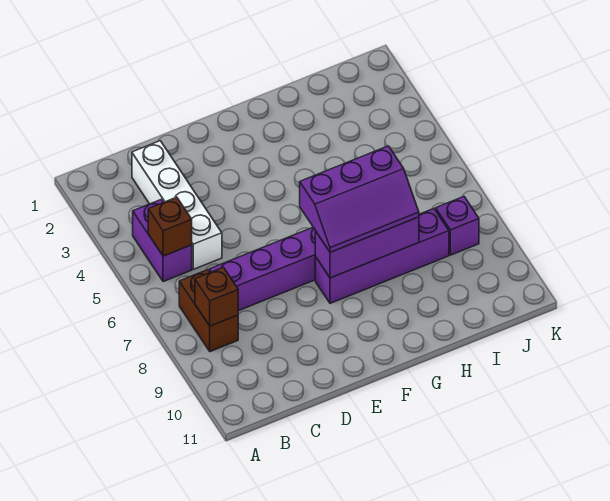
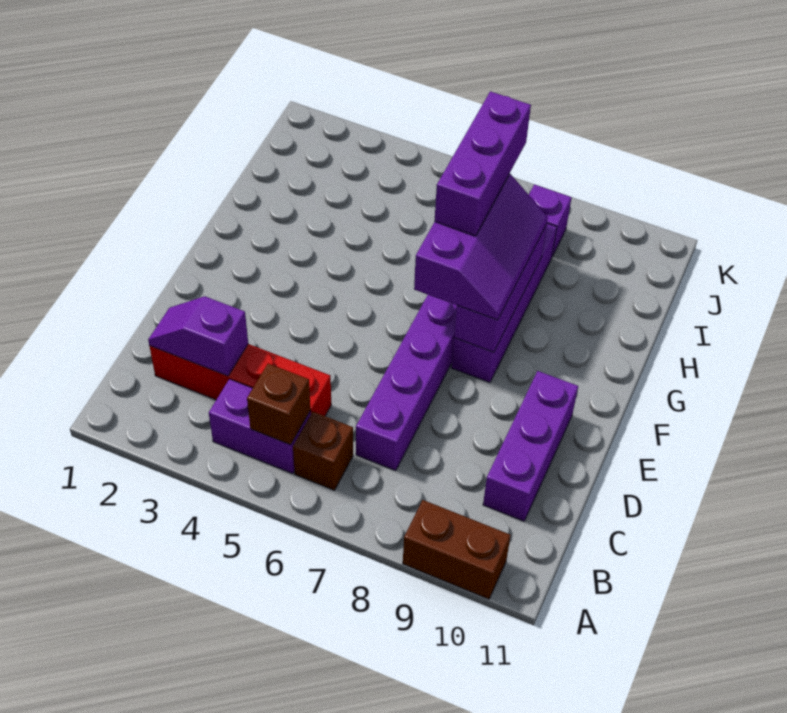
brown 1x2 brick [179,270,238,352] -> brown 1x2 brick moved to [403,500,511,599]
brown 1x1 brick [195,267,238,326] -> brown 1x1 brick moved to [293,412,353,490]
white 1x4 brick [132,141,222,269] -> red 1x4 brick [149,344,331,416]
none -> purple 1x2 slope [148,296,248,376]
none -> purple 1x3 brick [483,371,578,521]
none -> purple 1x3 brick [435,91,531,236]

